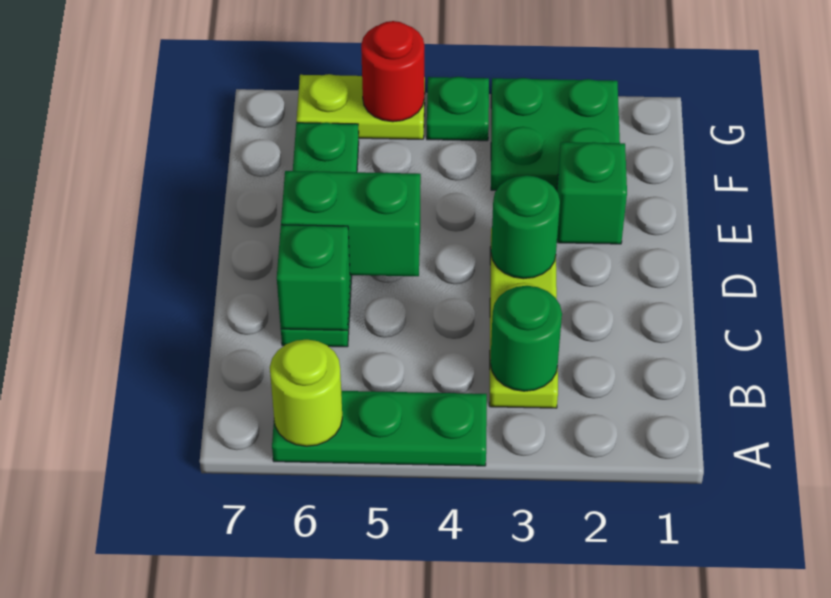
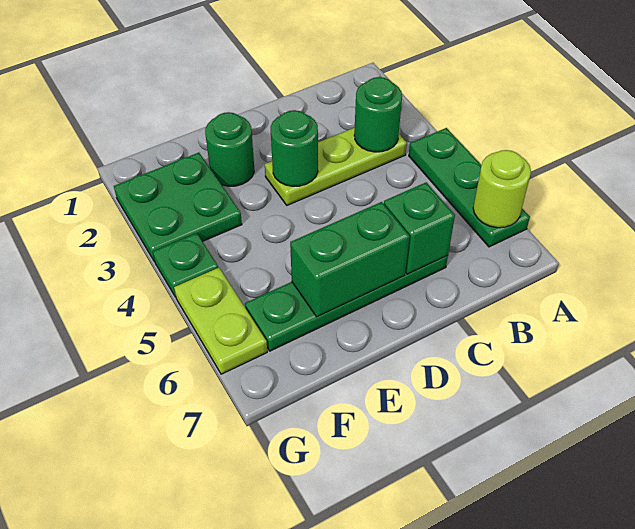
green 1x2 brick [281,171,421,276] -> green 1x2 brick turned to [290,202,410,317]
green 1x1 brick [557,142,627,244] -> green 1x1 round brick [205,112,254,186]
red 1x1 round brick [361,21,424,122] -> none

